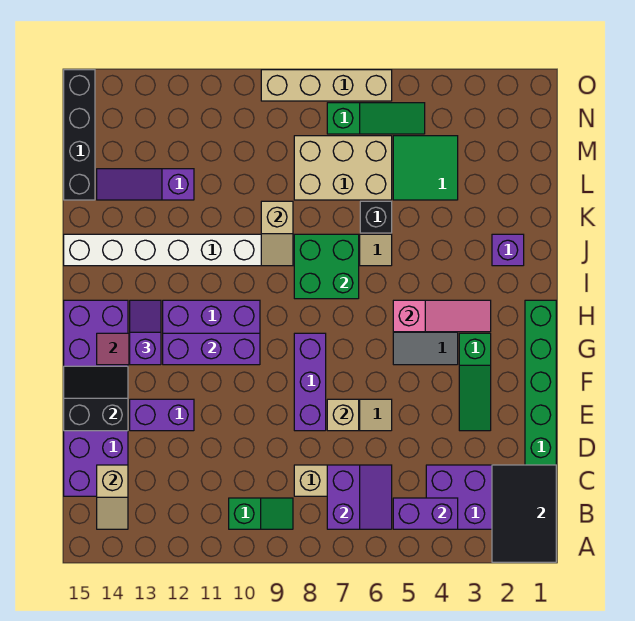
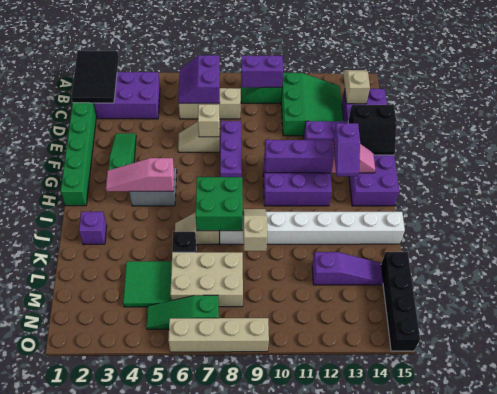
purple 1x2 brick [393,498,458,529] -> purple 1x2 brick moved to [241,55,283,87]
none -> green 3x3 slope [281,73,343,136]

